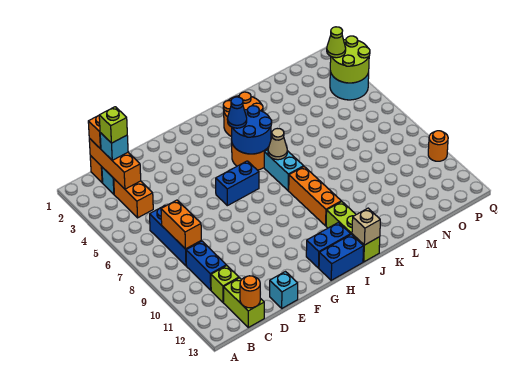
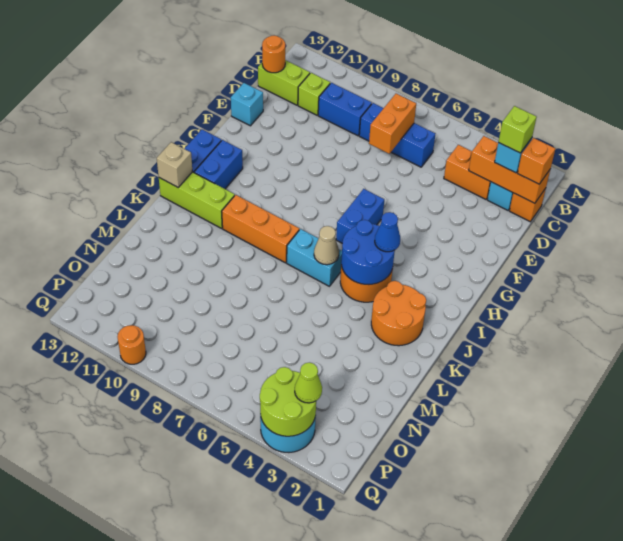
orange 1x2 brick [161,200,201,249] -> orange 1x2 brick turned to [369,94,416,154]

